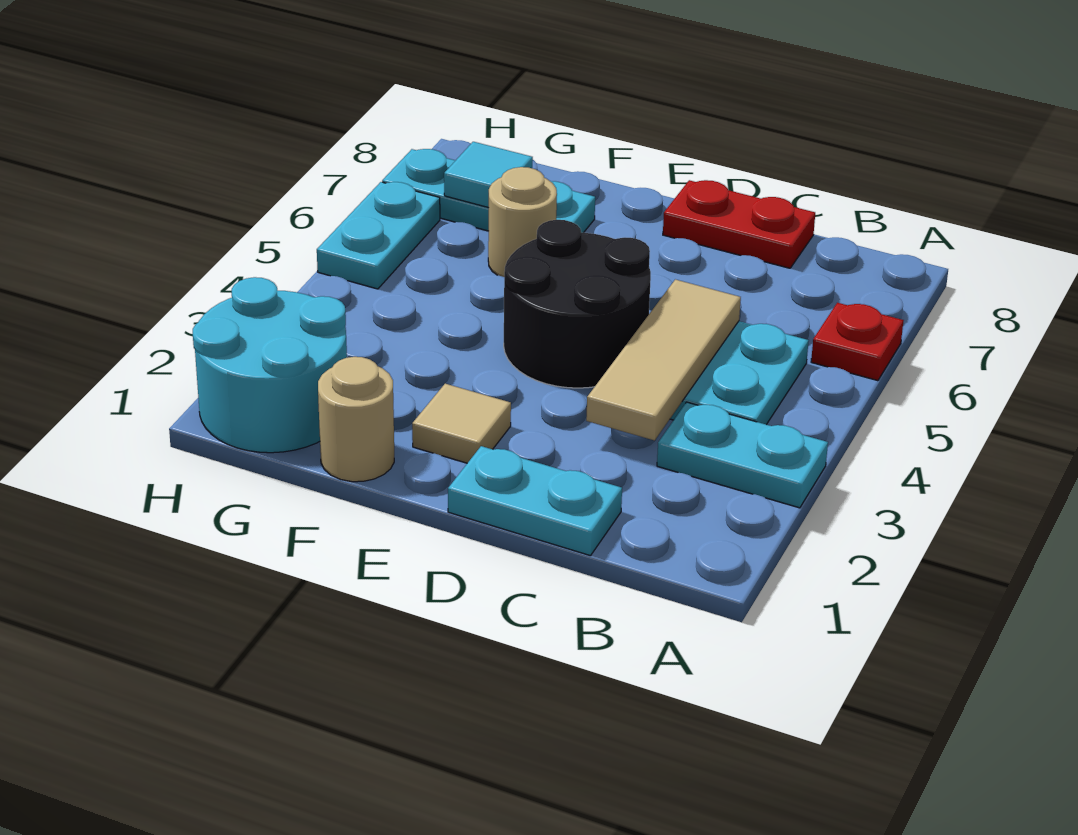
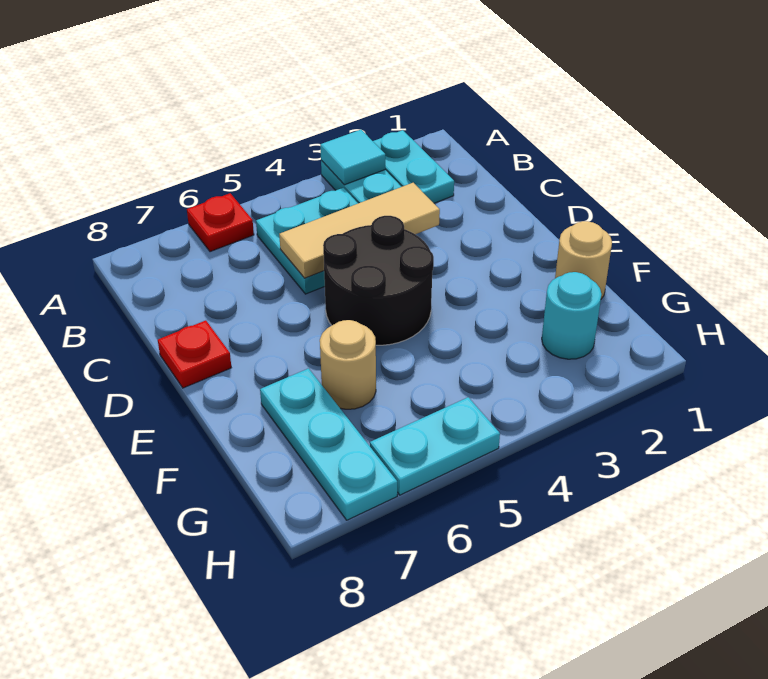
cyan 1x2 plate [448,446,622,556] -> cyan 1x2 plate moved to [373,130,454,203]
red 1x2 plate [663,180,815,268] -> red 1x1 plate [158,320,231,388]
tan 1x1 tile [412,384,511,463] -> none
cyan 2x2 round brick [193,277,347,453] -> cyan 1x1 round brick [542,272,601,359]
cyan 1x1 tile [444,142,533,208] -> cyan 1x1 tile moved to [320,130,385,185]

